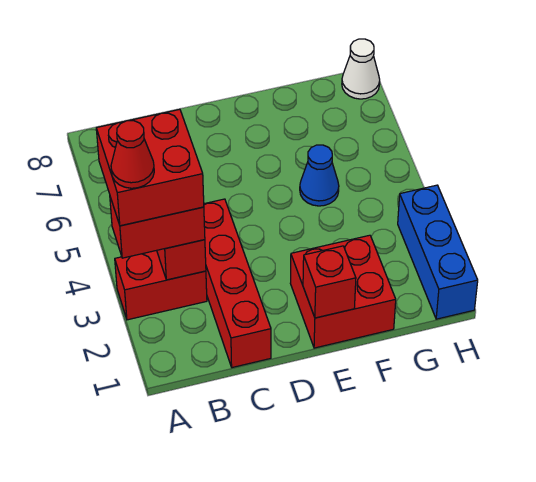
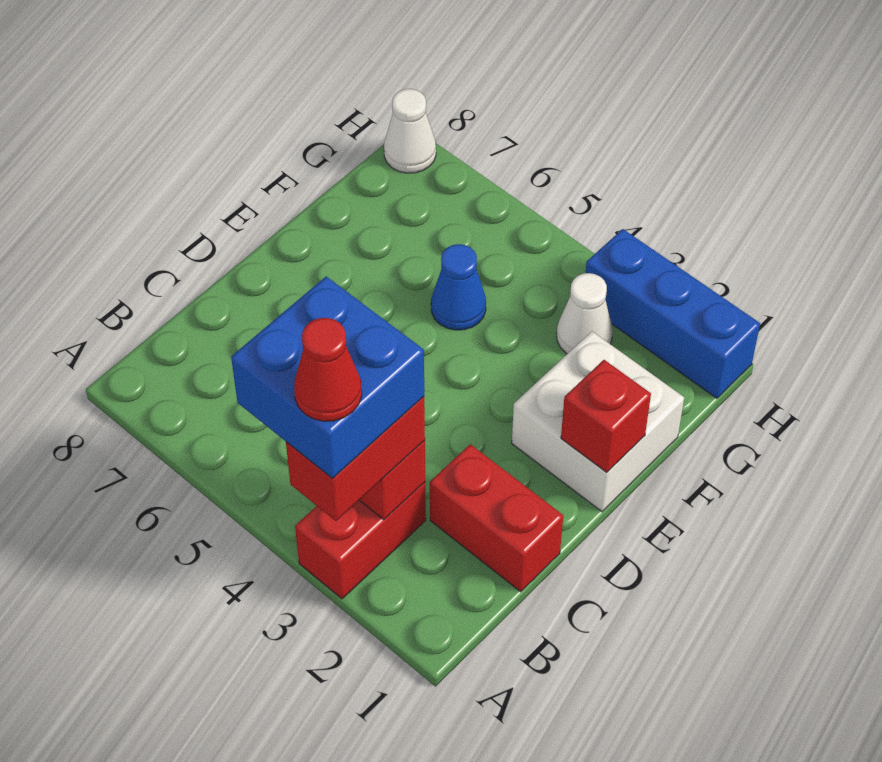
red 2x2 brick [96,109,204,226] -> blue 2x2 brick [231,277,424,478]
red 1x4 brick [204,199,271,368] -> red 1x2 brick [430,444,563,592]
red 2x2 brick [290,235,396,348] -> white 2x2 brick [512,331,684,512]
none -> white 1x1 cone [557,273,613,354]

